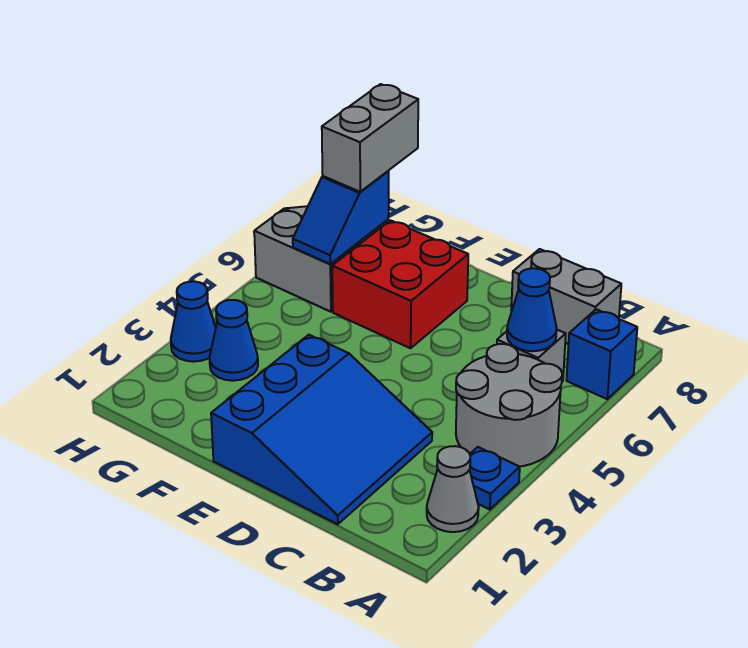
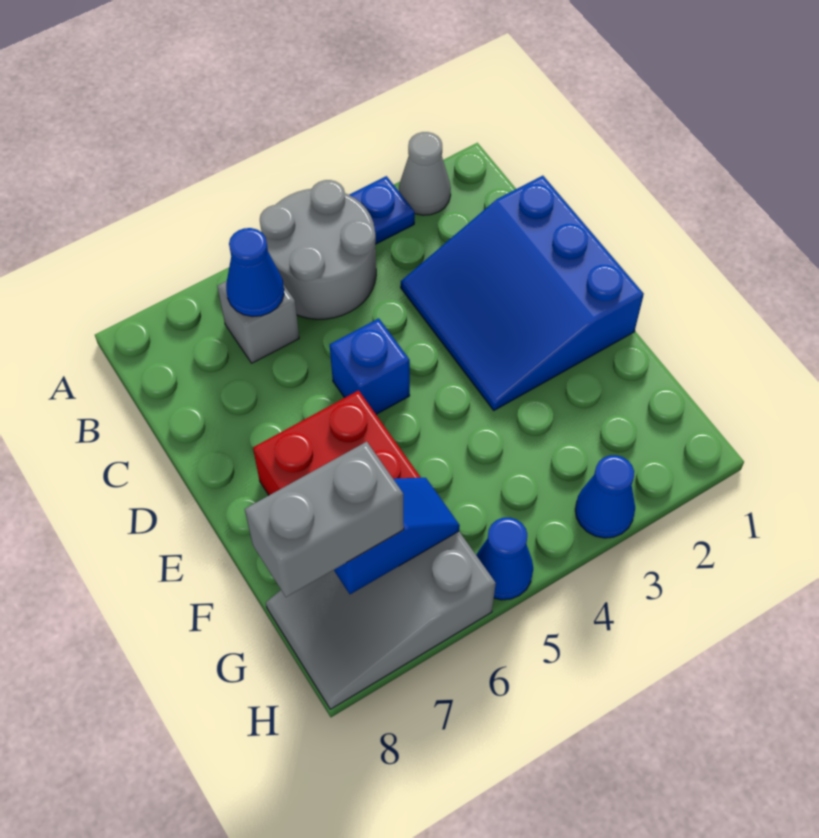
blue 1x1 brick [566,309,637,399] -> blue 1x1 brick moved to [330,318,410,414]
grey 1x2 brick [511,249,621,344] -> none
blue 3x3 slope [211,335,432,524] -> blue 3x3 slope turned to [401,176,644,410]
blue 1x1 cone [209,300,258,381] -> blue 1x1 cone moved to [476,518,533,600]

